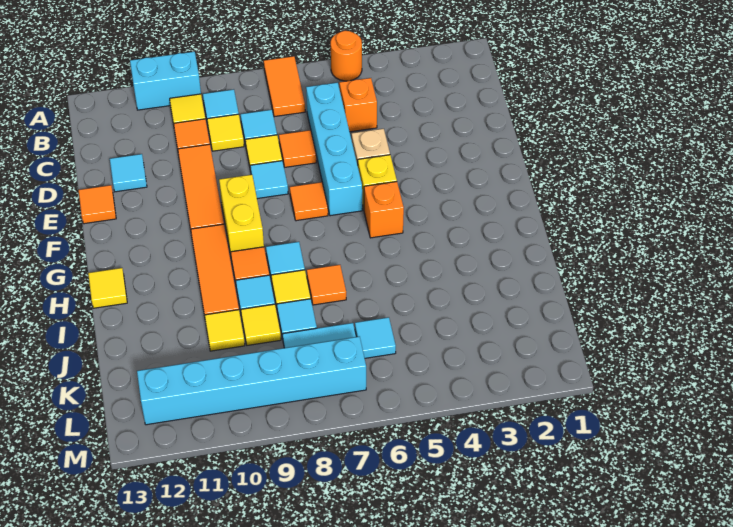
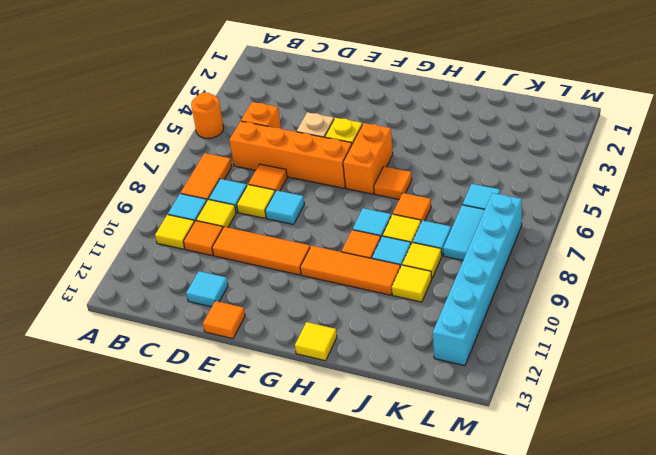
orange 1x2 tile [264,56,305,117] -> orange 1x2 tile turned to [181,153,232,200]
cyan 1x2 brick [130,52,201,110] -> none
cyan 1x4 brick [306,82,362,216] -> orange 1x4 brick [229,121,352,188]
orange 1x1 tile [290,182,328,221] -> orange 1x1 tile moved to [374,167,412,199]
yellow 1x2 brick [219,175,264,254] -> none
orange 1x1 brick [364,182,404,238] -> orange 1x2 brick [343,123,393,194]

